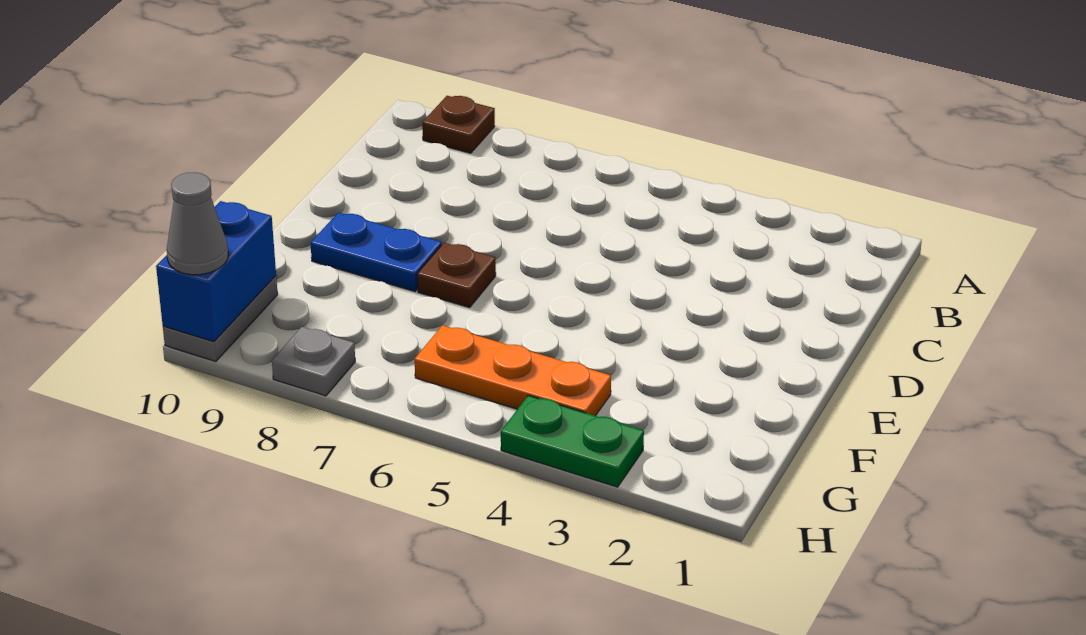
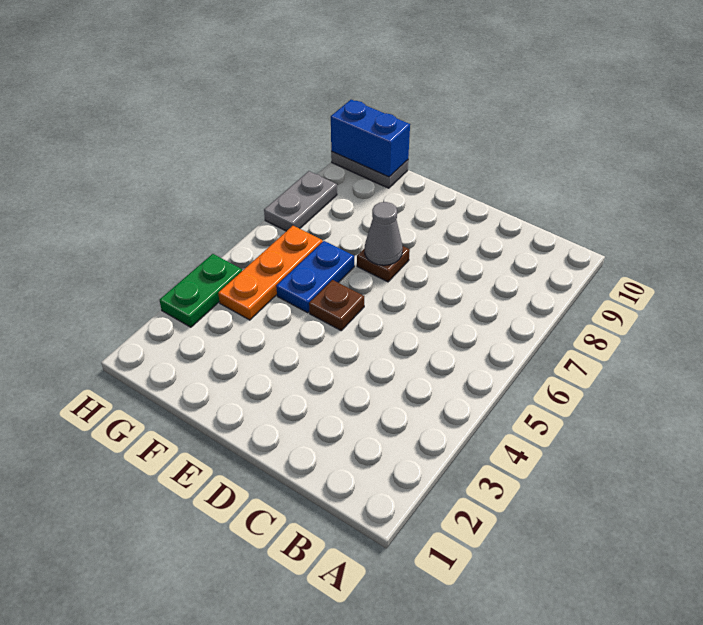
brown 1x1 plate [422,96,495,153] -> brown 1x1 plate moved to [309,280,364,330]
blue 1x2 plate [311,213,442,291] -> blue 1x2 plate moved to [276,241,354,313]
grey 1x1 plate [272,327,355,396] -> grey 1x2 plate [264,171,337,231]
grey 1x1 cone [167,172,228,275] -> grey 1x1 cone moved to [365,202,403,265]

